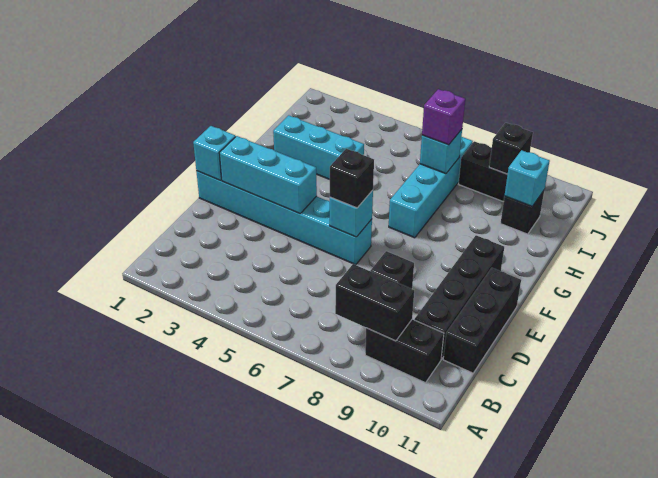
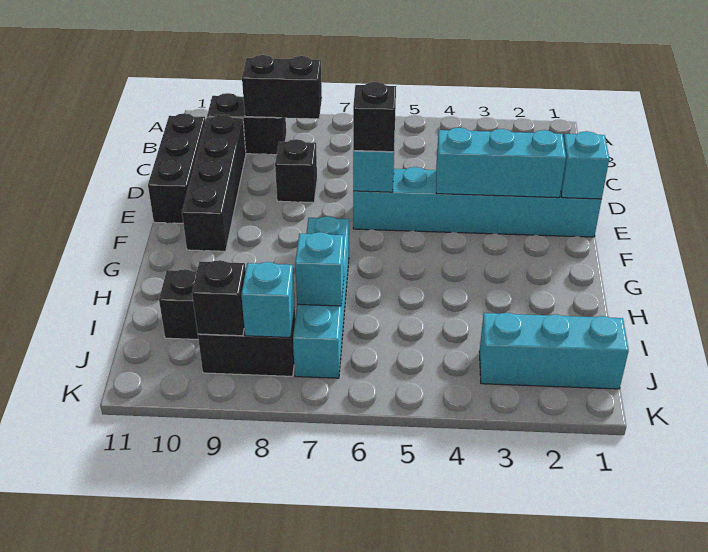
cyan 1x3 brick [273,115,364,180] -> cyan 1x3 brick moved to [479,313,629,389]
purple 1x1 brick [422,89,465,145] -> none
cyan 1x1 brick [504,150,550,206] -> cyan 1x1 brick moved to [241,262,295,338]

